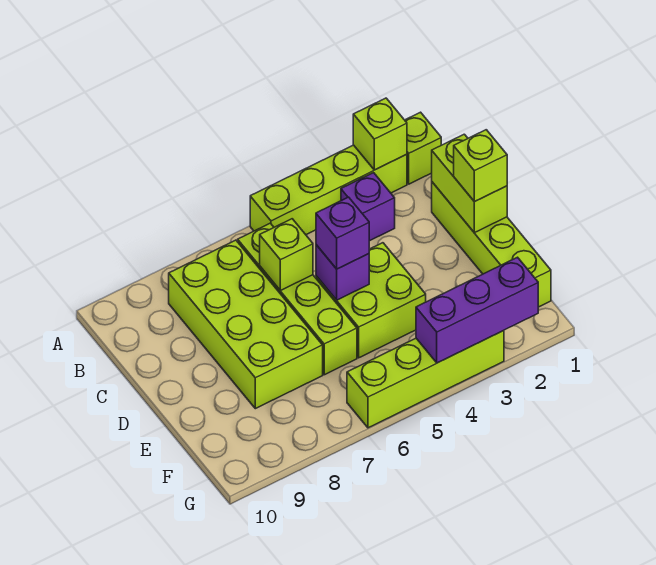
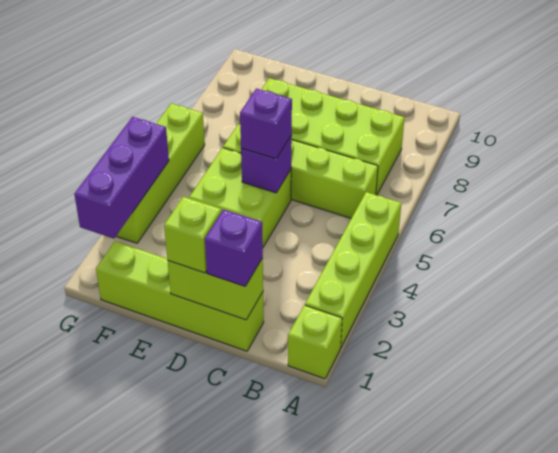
lime 1x1 brick [353,98,407,170] -> none
purple 1x1 brick [341,173,395,241] -> purple 1x1 brick moved to [205,210,263,286]
lime 1x1 brick [260,219,313,291] -> none

